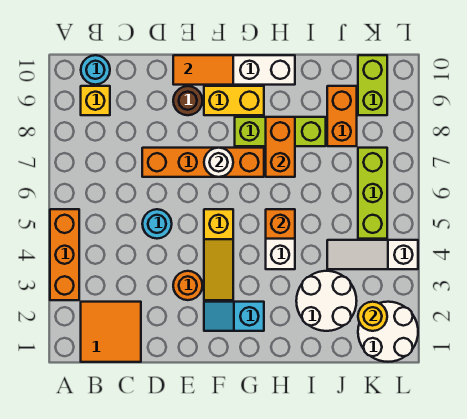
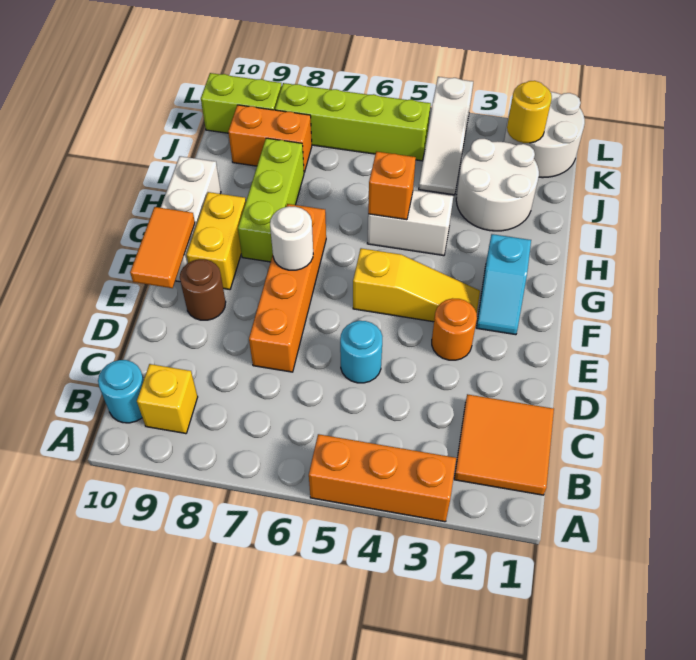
orange 1x2 brick [266,117,295,177] -> none
lime 1x3 brick [358,148,387,239] -> lime 1x4 brick [275,83,431,161]

